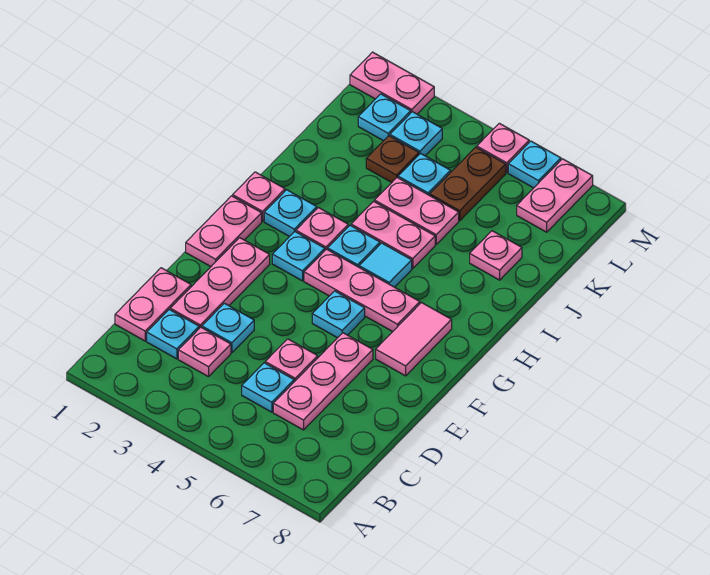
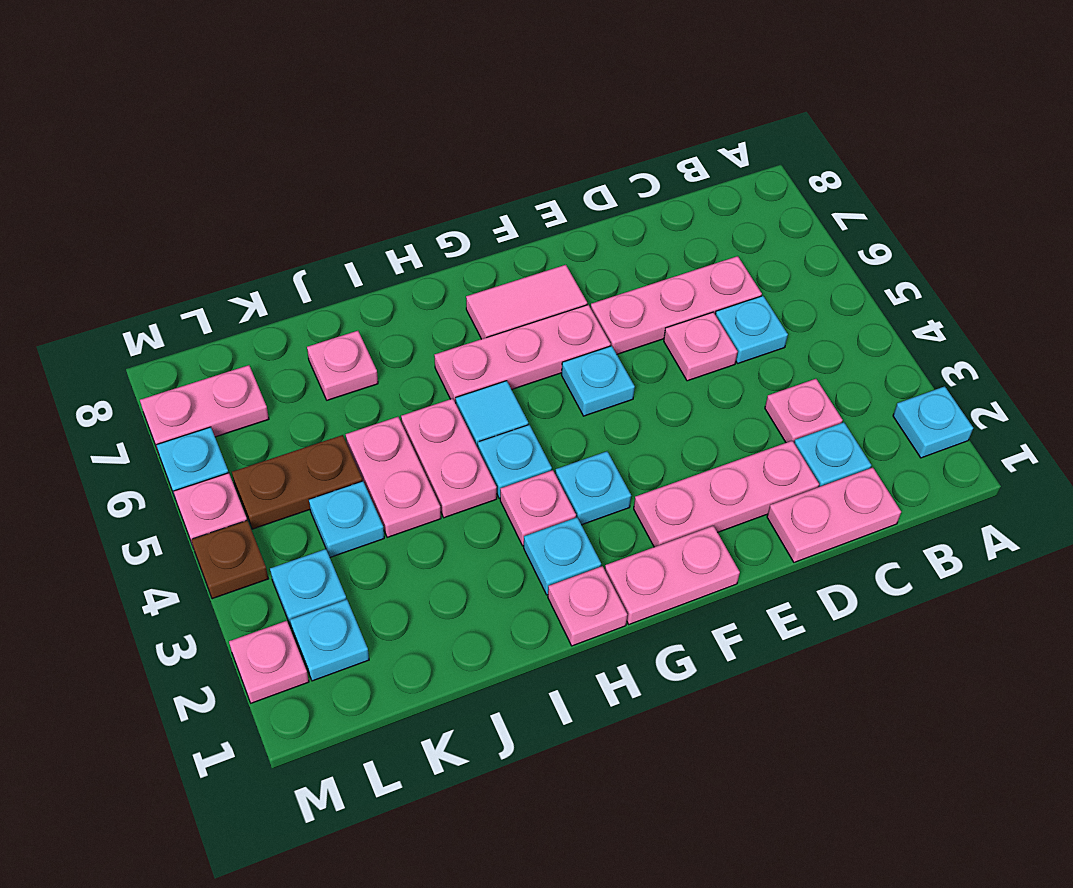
cyan 1x1 plate [202,303,254,353] -> cyan 1x1 plate moved to [893,386,973,458]
pink 1x3 plate [304,249,420,332] -> pink 1x3 plate turned to [434,305,611,403]
brown 1x1 plate [366,136,419,182] -> brown 1x1 plate moved to [191,520,268,599]
pink 1x2 plate [350,52,434,114] -> pink 1x1 plate [229,621,309,703]

